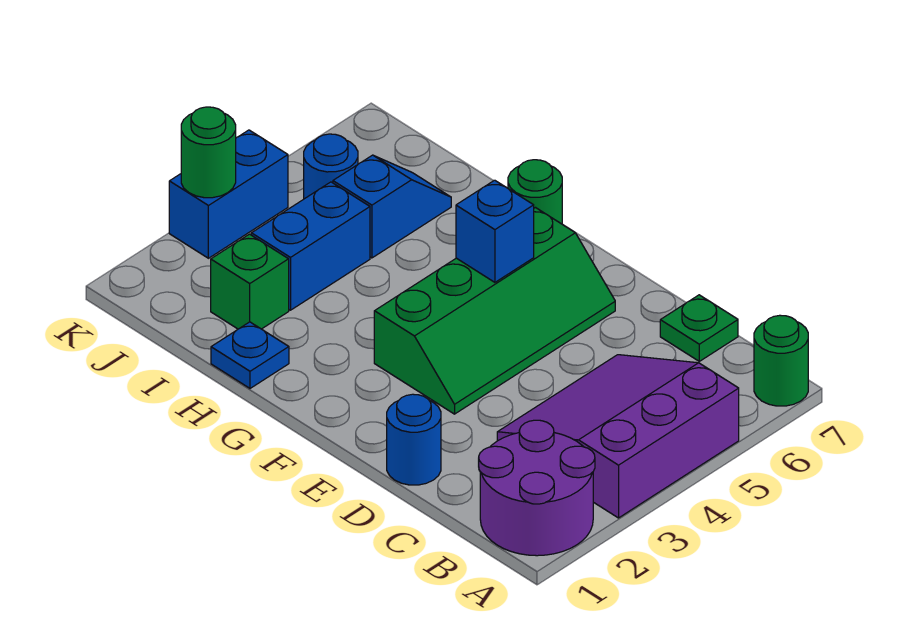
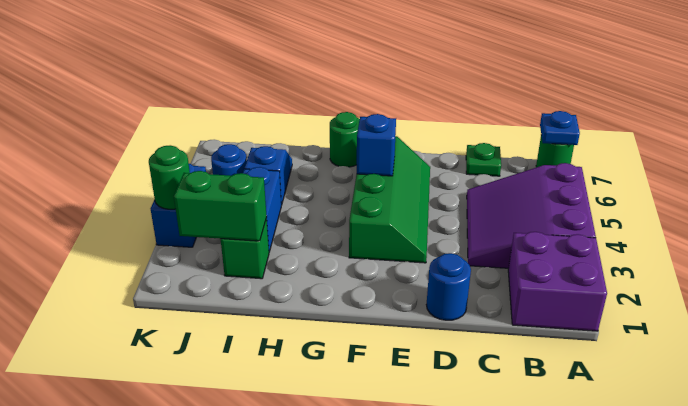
purple 2x2 round brick [478,420,595,556] -> purple 2x2 brick [508,232,607,331]
blue 1x1 plate [211,322,289,388] -> blue 1x1 plate moved to [540,111,580,145]
none -> green 1x2 brick [174,171,267,241]

